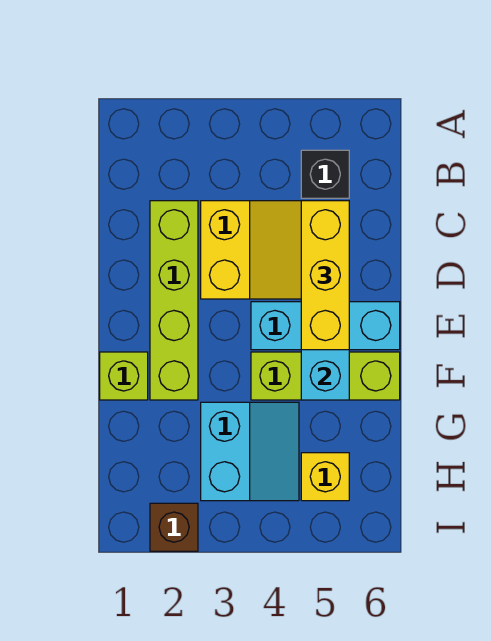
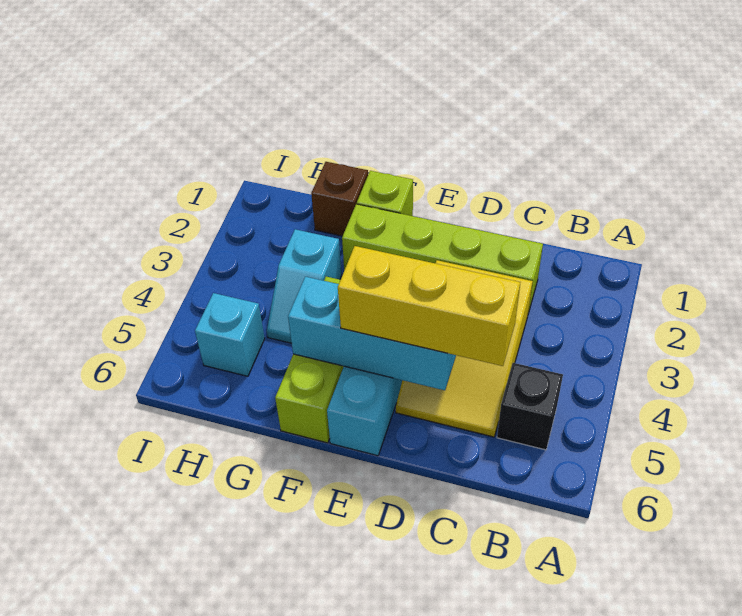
cyan 2x2 slope [201,402,299,501] -> cyan 1x2 slope [267,229,342,343]
yellow 1x1 brick [301,453,349,501] -> cyan 1x1 brick [195,293,265,376]
brown 1x1 brick [150,503,198,551] -> brown 1x1 brick moved to [311,162,368,236]

